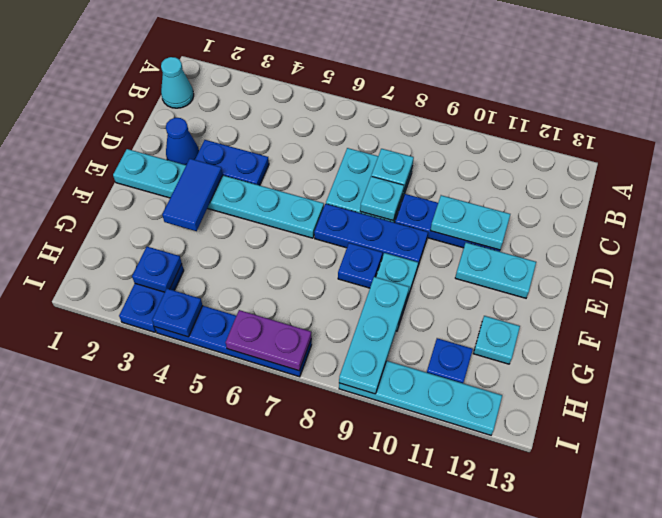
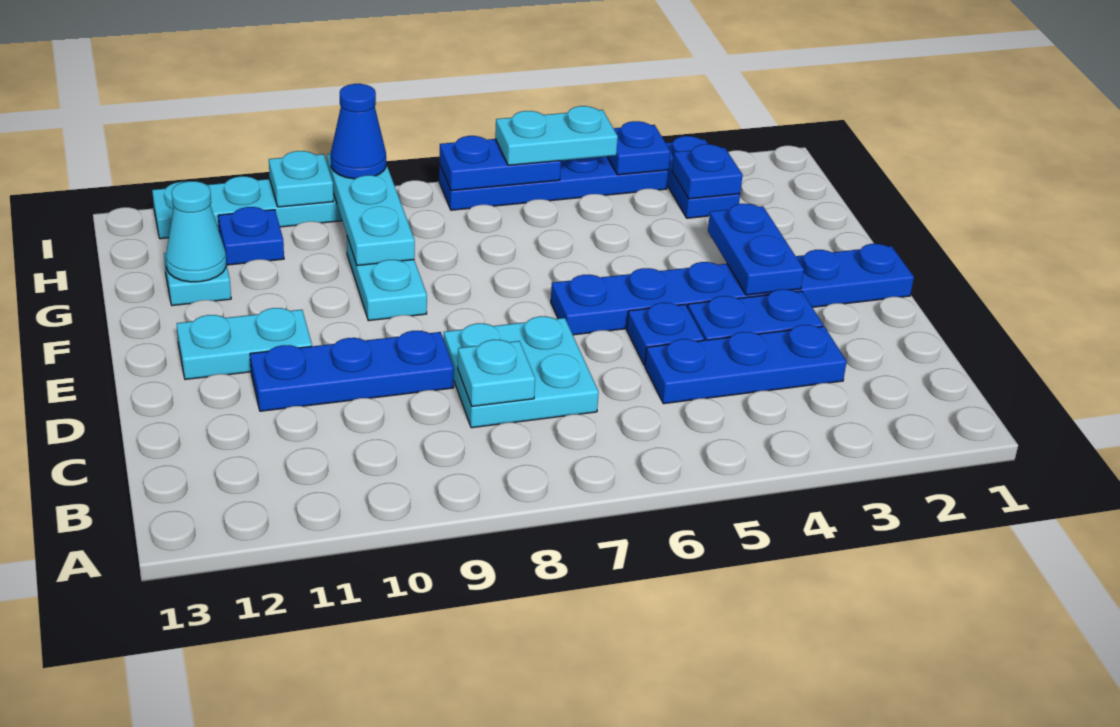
cyan 1x1 cone [161,57,194,108] -> cyan 1x1 cone moved to [166,181,226,282]
blue 1x1 cone [166,118,199,165] -> blue 1x1 cone moved to [331,84,386,179]
cyan 1x1 plate [360,177,404,220] -> cyan 1x1 plate moved to [269,151,333,207]
cyan 1x2 plate [430,195,510,250] -> cyan 1x2 plate moved to [495,106,618,165]
cyan 1x6 plate [113,149,324,238] -> blue 1x6 plate [551,244,914,335]
blue 1x2 tile [162,159,223,231] -> blue 1x2 plate [708,204,804,295]
blue 1x3 plate [314,204,428,265] -> blue 1x3 plate moved to [645,325,847,404]
blue 1x1 plate [338,243,382,288] -> blue 1x1 plate moved to [627,303,704,365]
purple 1x2 plate [226,310,312,371] -> blue 1x2 plate [440,136,561,191]

